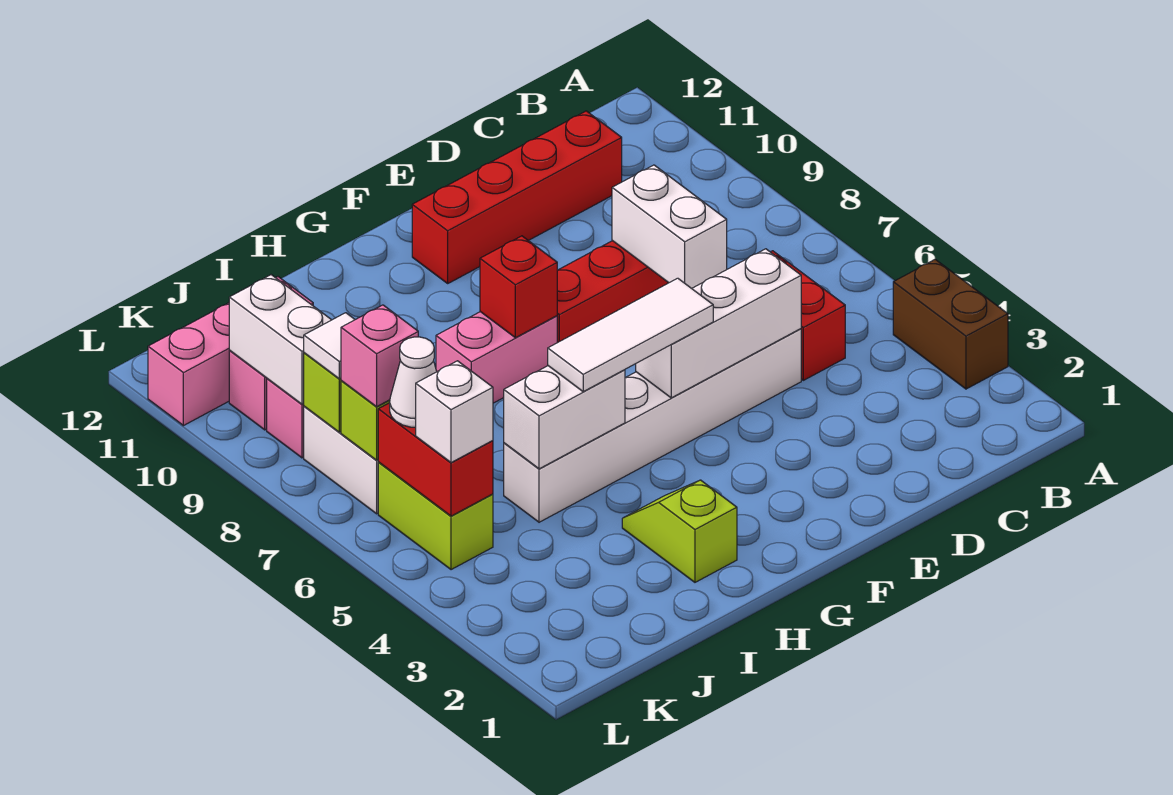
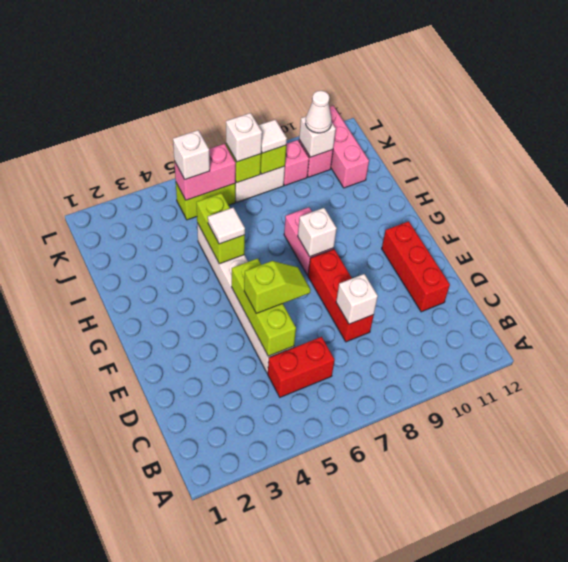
brown 1x2 brick [893,259,1008,389] -> none
red 1x4 brick [412,111,622,283] -> red 1x3 brick [382,221,450,312]
white 1x3 brick [636,249,801,398] -> lime 1x3 brick [232,259,296,356]
white 1x2 brick [612,165,727,288] -> white 1x1 brick [336,274,378,324]
white 1x3 tile [548,278,713,392] -> white 1x1 tile [208,208,245,244]
red 1x1 brick [480,236,557,338] -> white 1x1 brick [298,208,337,257]
lime 1x2 slope [622,480,737,582] -> lime 1x2 slope moved to [244,261,311,313]
white 1x2 brick [504,366,625,469] -> lime 1x2 brick [196,193,245,264]
red 1x2 brick [378,403,493,516] -> pink 1x2 brick [174,144,236,200]
white 1x1 cone [390,337,437,427] -> white 1x1 cone moved to [305,91,332,133]
pink 1x1 brick [341,305,418,407] -> white 1x1 brick [226,113,262,162]
white 1x2 brick [229,275,331,404] -> white 1x1 brick [299,117,336,157]

